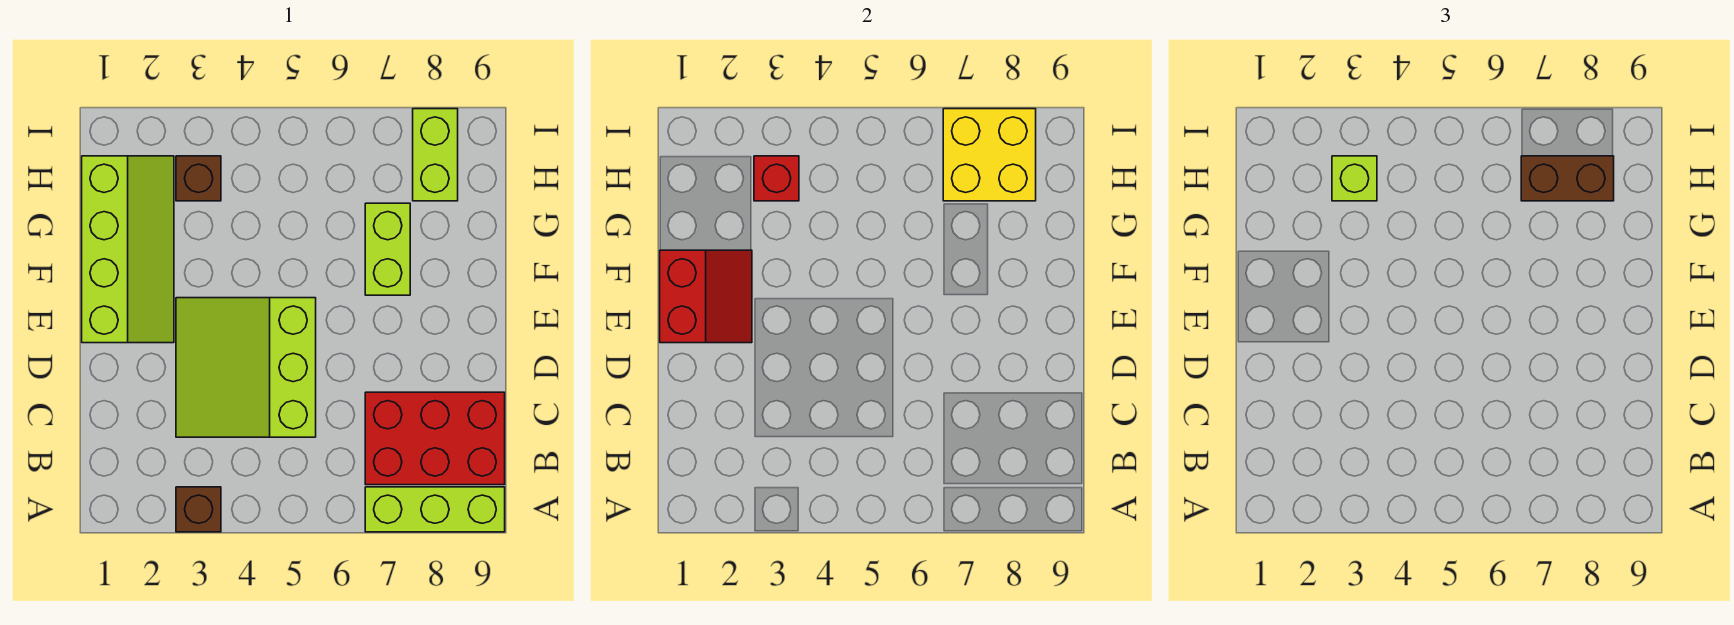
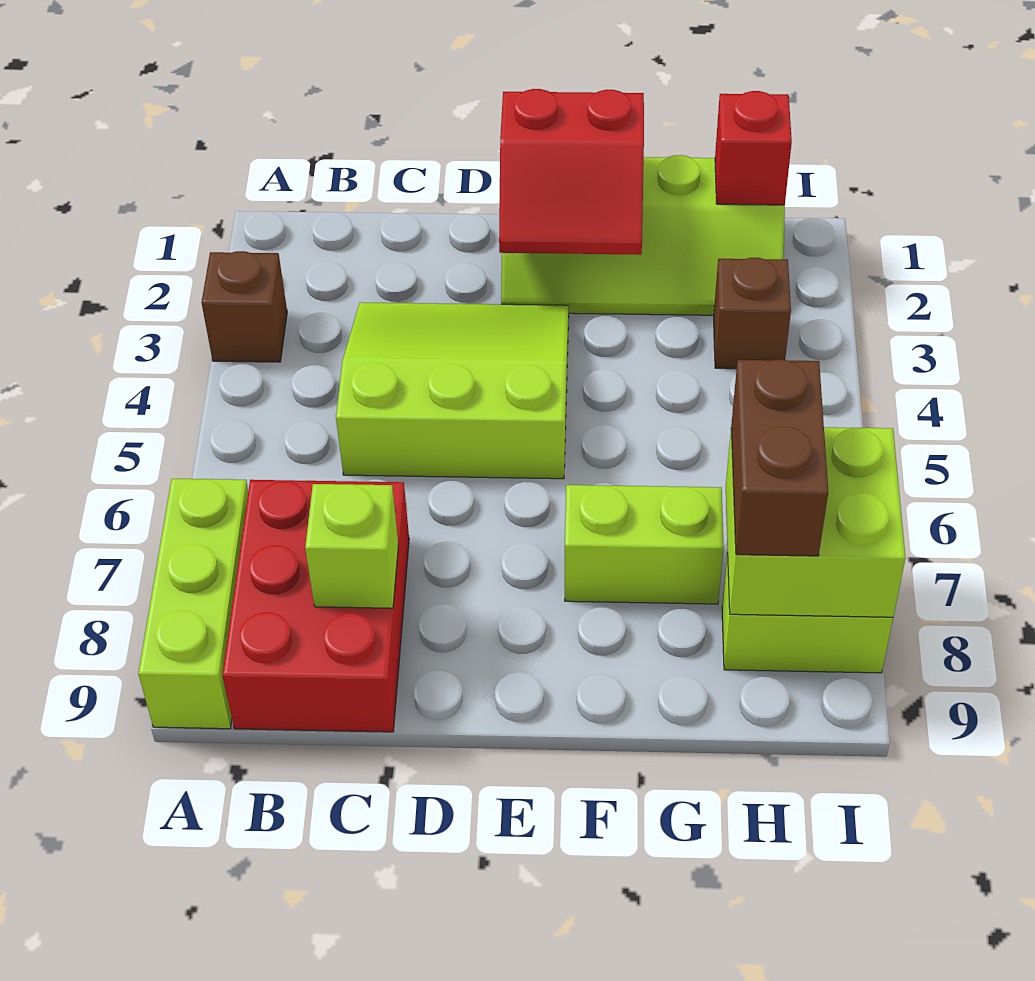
red 1x1 brick [754,156,799,201] -> red 1x1 brick moved to [715,91,792,205]
lime 1x1 brick [1332,156,1377,201] -> lime 1x1 brick moved to [305,484,398,608]
yellow 2x2 brick [943,109,1036,201] -> lime 2x2 brick [726,427,906,617]

